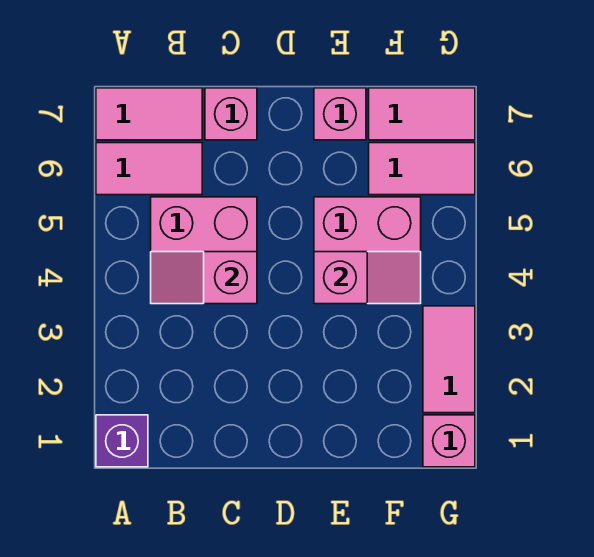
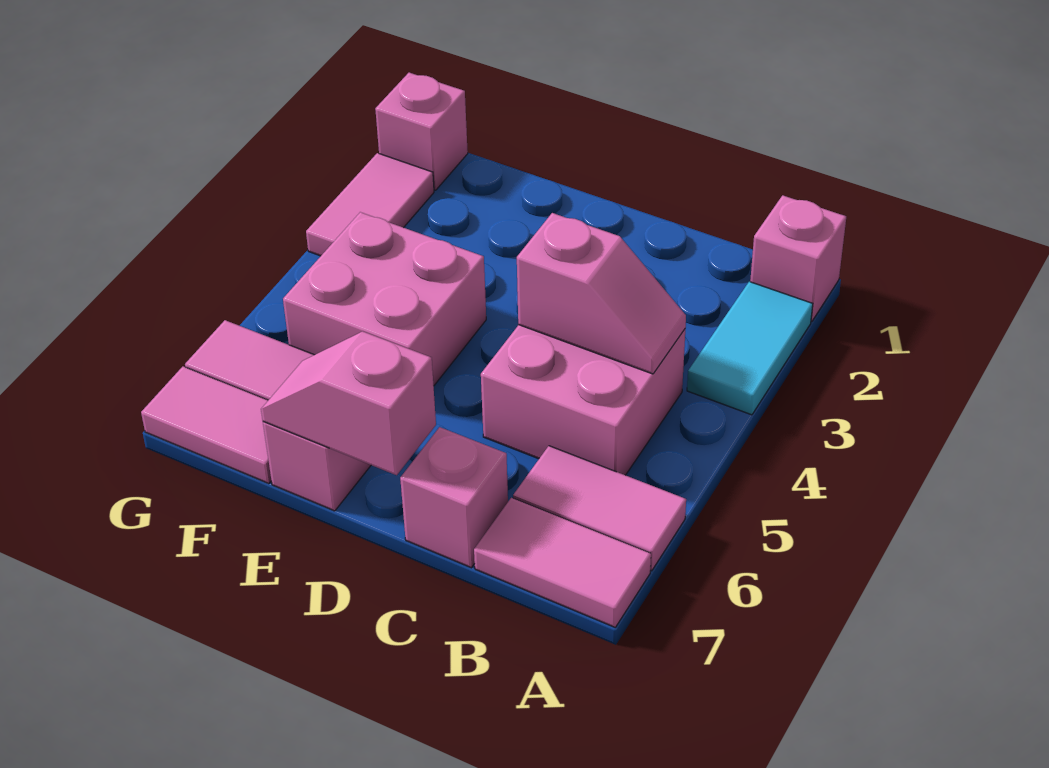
purple 1x1 brick [96,415,148,467] -> pink 1x1 brick [750,195,846,322]
none -> cyan 1x2 tile [687,282,813,415]
pink 1x2 slope [314,252,421,304] -> pink 1x2 slope moved to [261,331,436,475]

